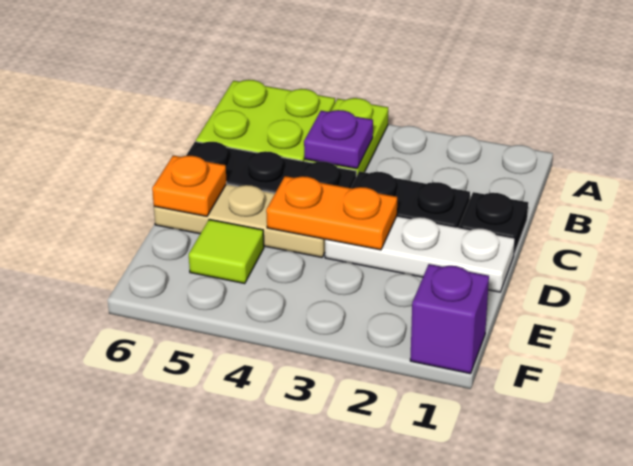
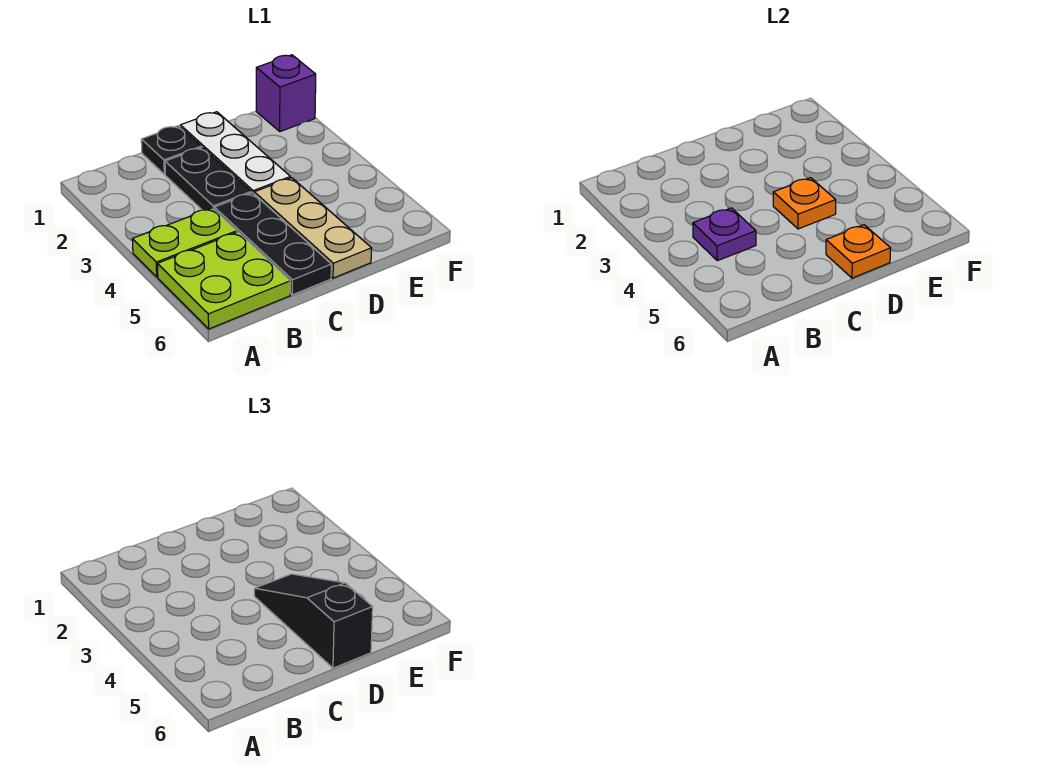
orange 1x2 plate [266,176,397,250] -> orange 1x1 plate [773,178,836,229]
none -> black 1x3 slope [254,574,373,668]
lime 1x1 tile [189,219,264,284] -> none

